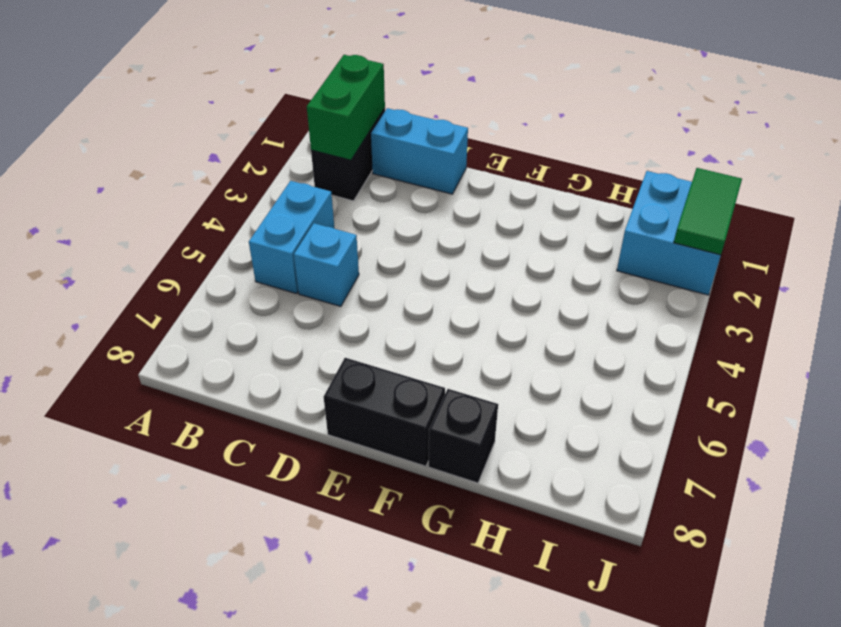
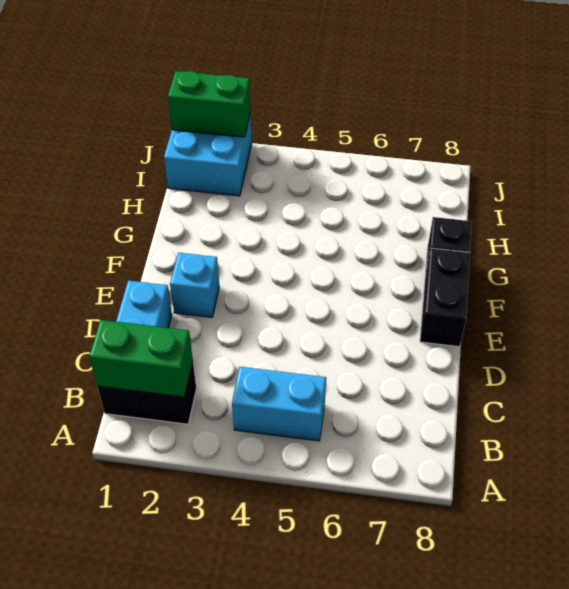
cyan 1x1 brick [294,223,359,306] -> cyan 1x1 brick moved to [170,253,219,317]
green 1x2 tile [674,168,742,255] -> green 1x2 brick [168,71,251,137]

